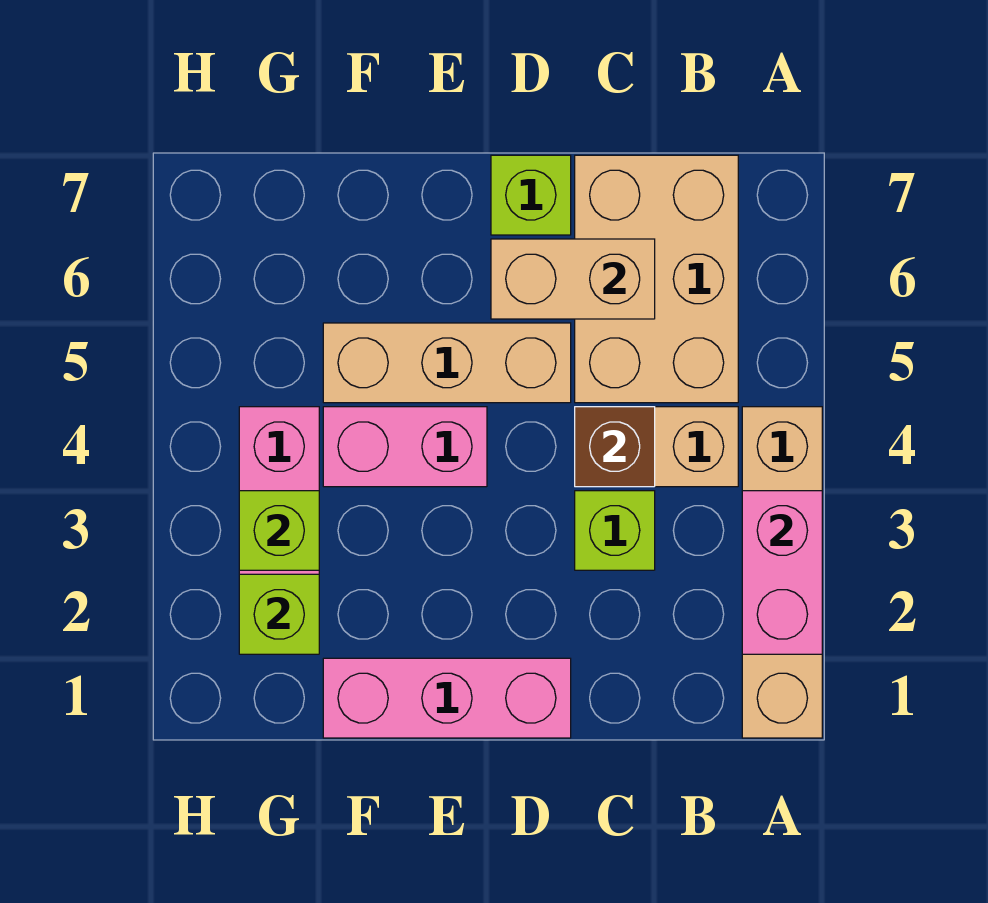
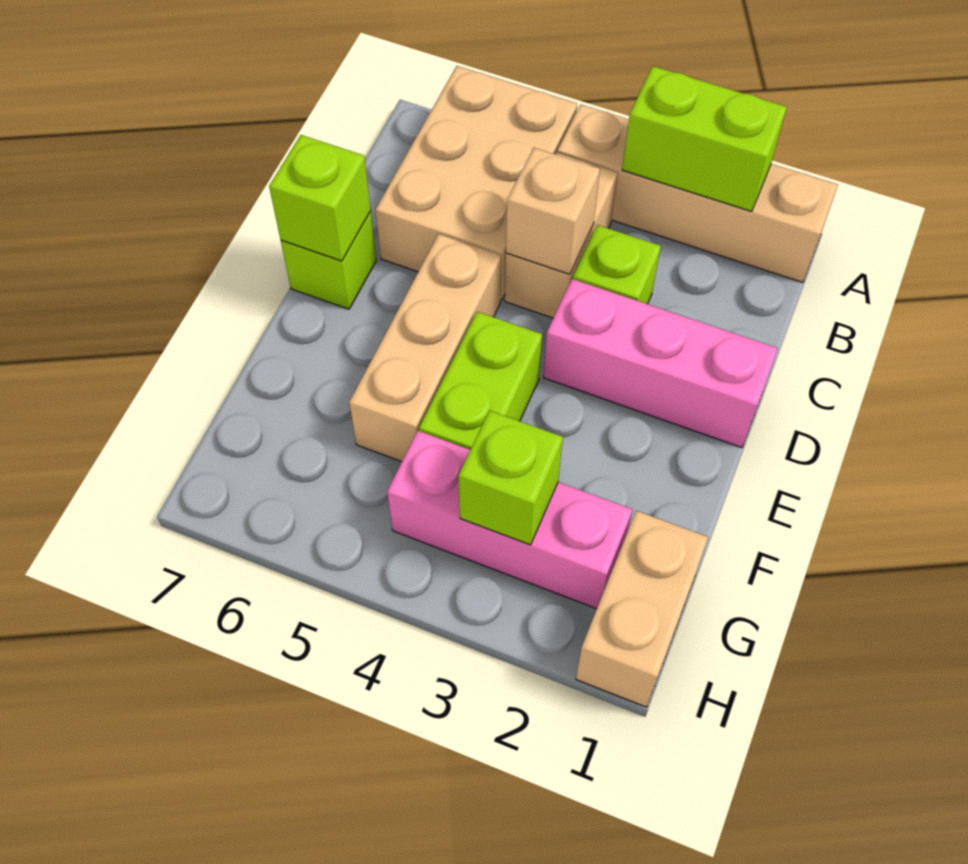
pink 1x2 brick [742,491,822,654] -> lime 1x2 brick [622,66,787,212]
tan 2x3 brick [575,155,738,403] -> tan 2x3 brick turned to [375,66,577,300]
brown 1x1 brick [575,407,655,487] -> tan 1x1 brick [506,148,600,274]
tan 1x2 brick [491,239,655,319] -> tan 1x2 brick moved to [576,511,708,707]
pink 1x3 brick [323,658,571,738] -> pink 1x3 brick turned to [543,279,778,448]
pink 1x2 brick [323,407,487,487] -> lime 1x2 brick [419,312,542,450]
lime 1x1 brick [239,574,319,654] -> lime 1x1 brick moved to [269,135,371,261]

